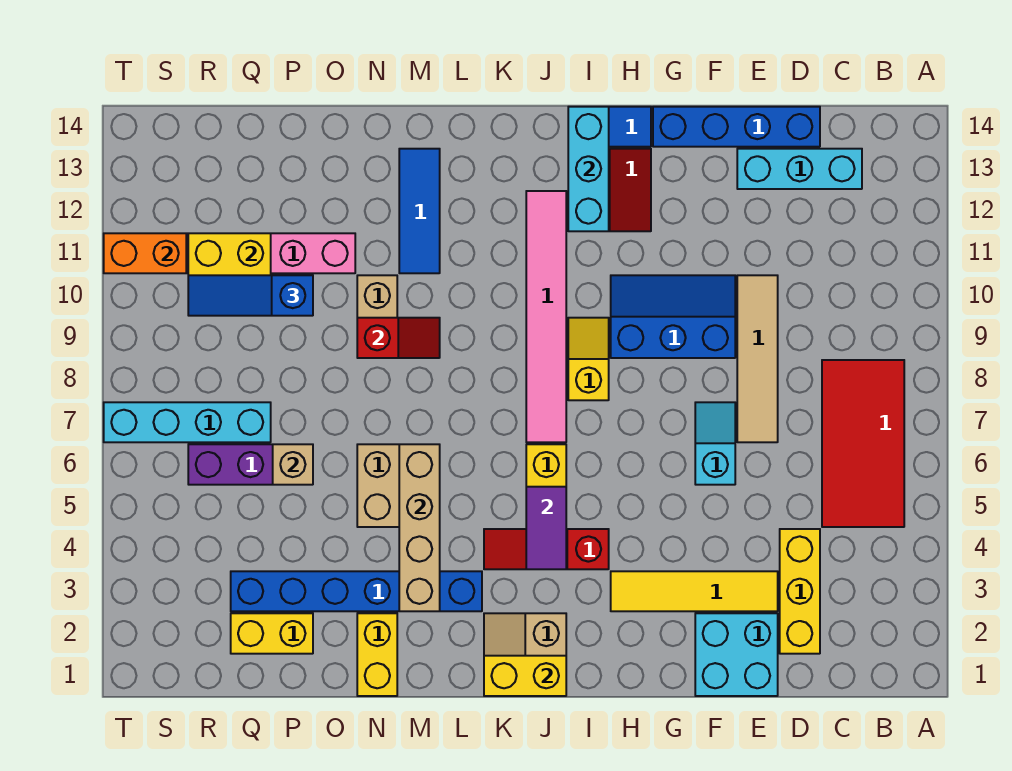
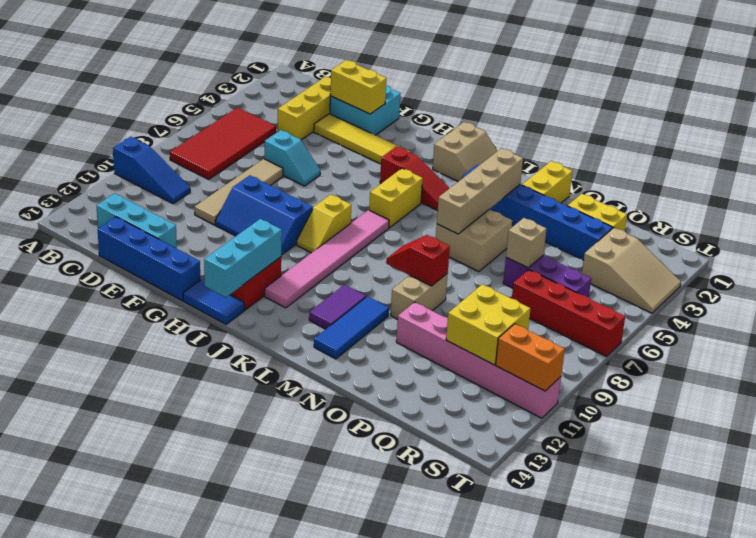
cyan 1x2 slope [695,402,735,485] -> cyan 1x2 slope turned to [264,130,320,186]
yellow 1x2 brick [484,656,566,696] -> yellow 1x2 brick moved to [330,60,386,114]
purple 1x2 tile [526,487,566,569] -> purple 1x2 tile moved to [309,285,366,329]
blue 1x3 slope [188,275,313,316] -> blue 1x3 slope moved to [113,137,190,203]
cyan 1x4 brick [104,402,271,442] -> red 1x4 brick [512,270,625,357]
none -> tan 2x3 slope [582,228,681,313]

